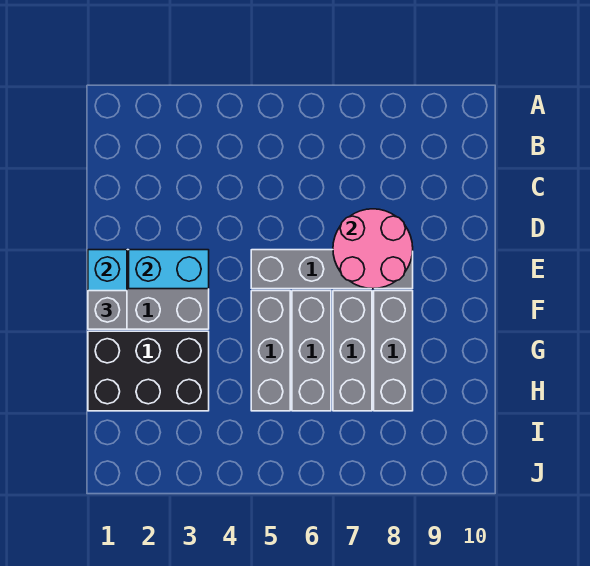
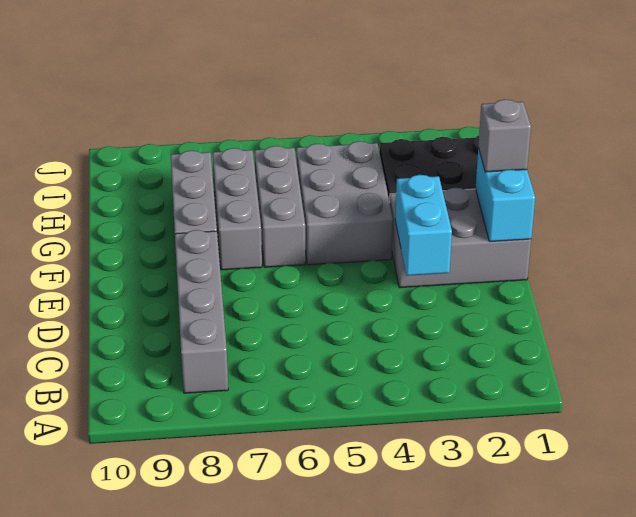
pink 2x2 round brick [333,209,413,289] -> none
cyan 1x2 brick [129,250,209,289] -> cyan 1x2 brick turned to [395,175,452,276]
grey 1x4 brick [251,250,413,289] -> grey 1x4 brick turned to [175,230,228,393]
grey 1x3 brick [251,291,290,411] -> grey 2x3 brick [296,141,393,265]

